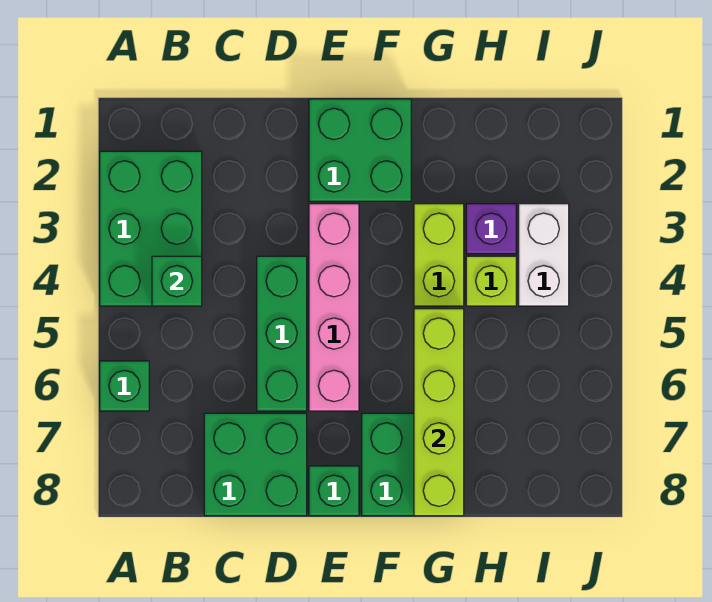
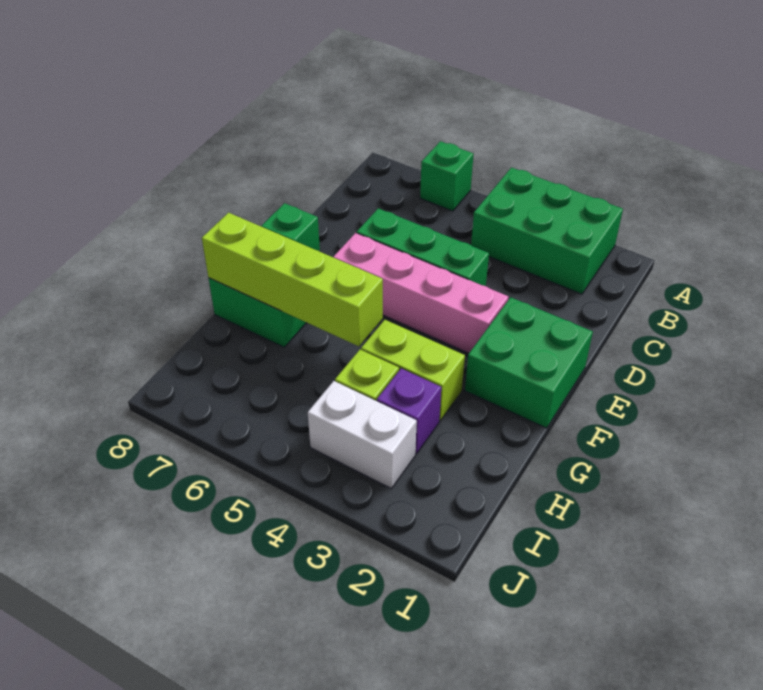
green 1x1 brick [152,256,202,306] -> none
green 2x2 brick [204,413,307,516] -> none

